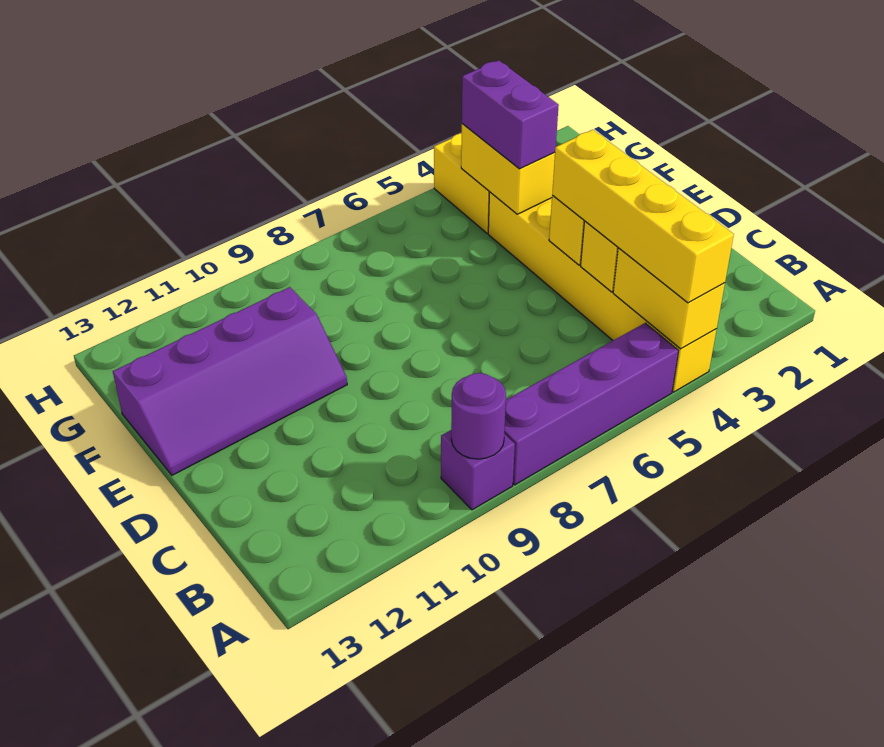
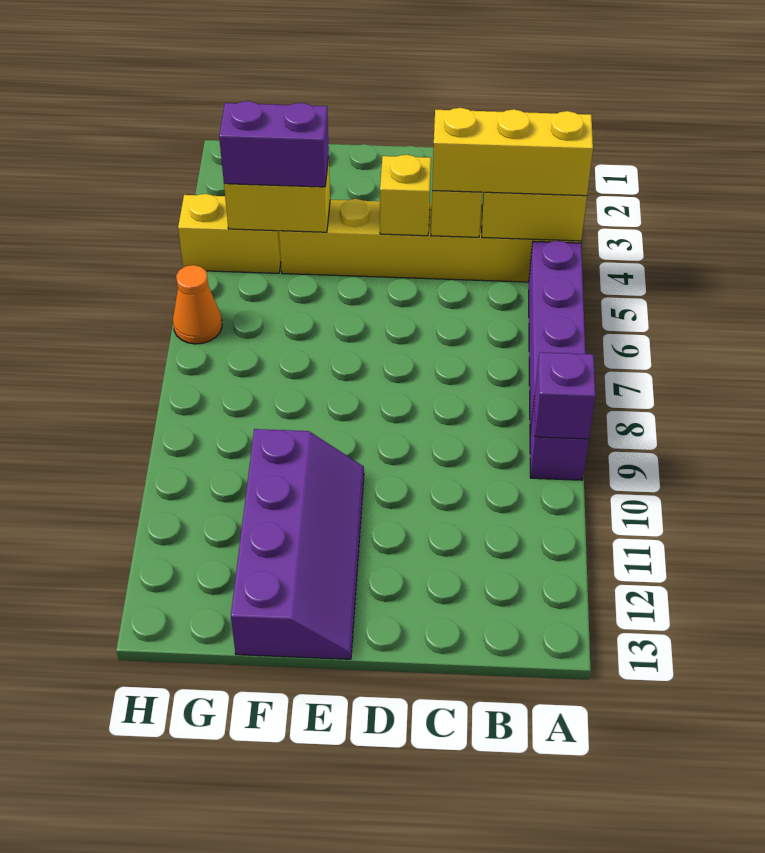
yellow 1x4 brick [552,130,734,303] -> yellow 1x3 brick [432,108,593,196]
purple 1x1 round brick [451,373,506,459] -> purple 1x1 brick [534,352,595,439]
none -> orange 1x1 cone [173,265,222,344]

